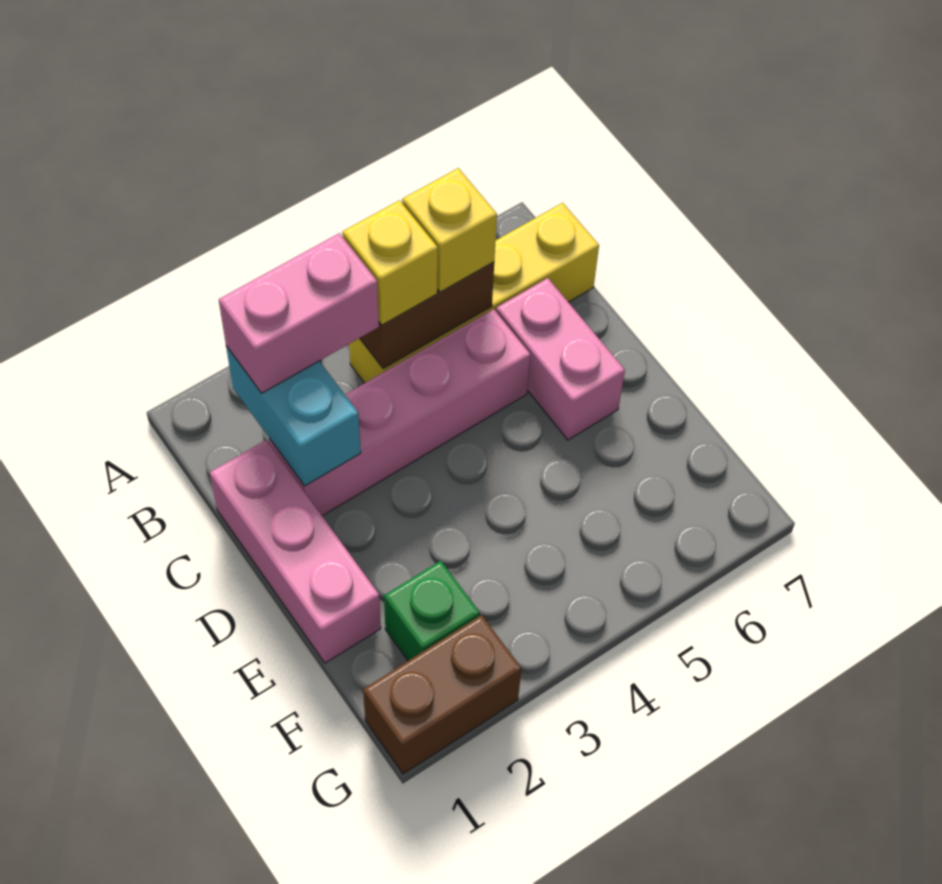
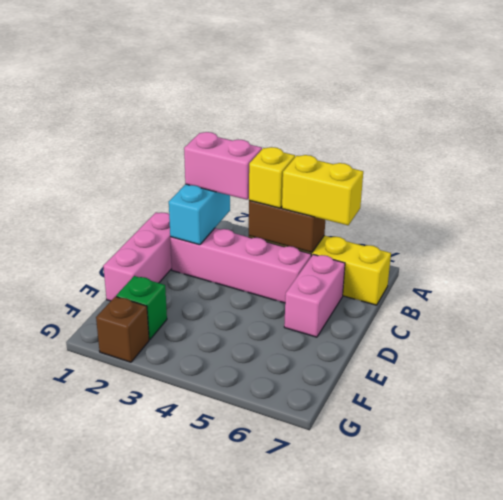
yellow 1x1 brick [402,168,497,292] -> yellow 1x2 brick [282,155,363,225]
brown 1x2 brick [363,615,521,774] -> brown 1x1 brick [96,297,149,362]

